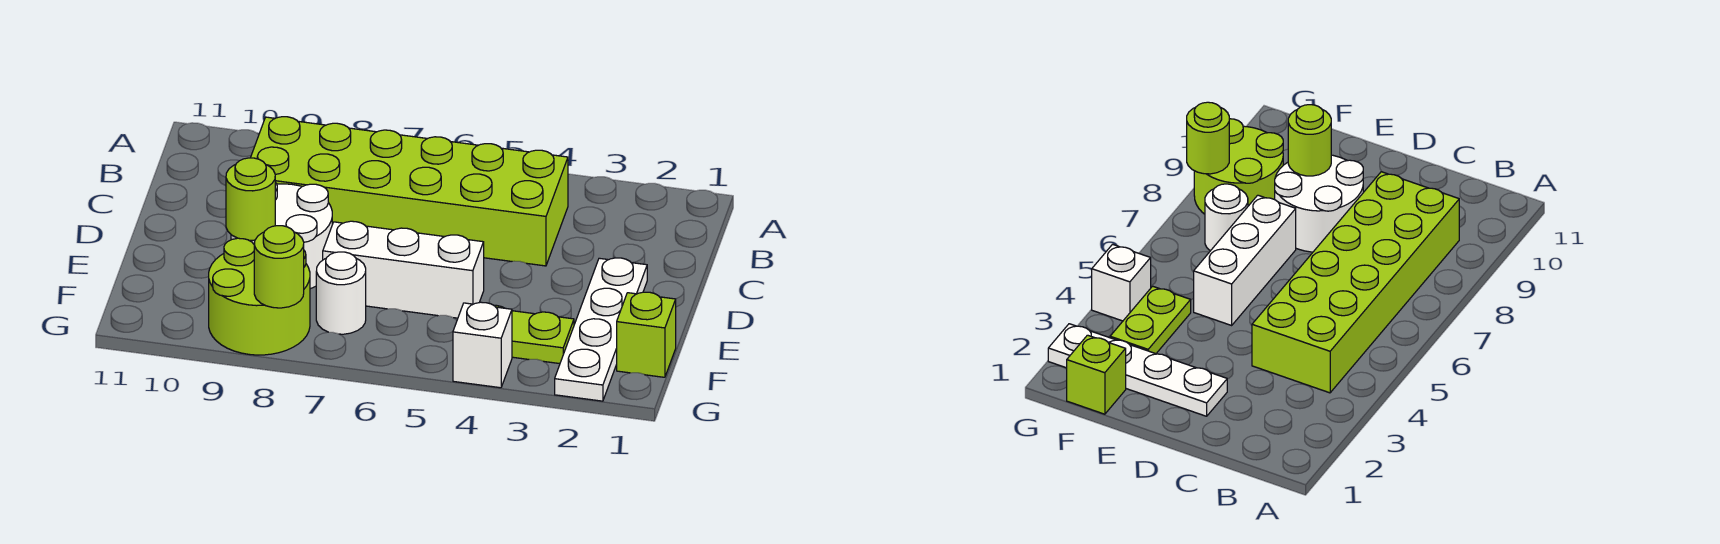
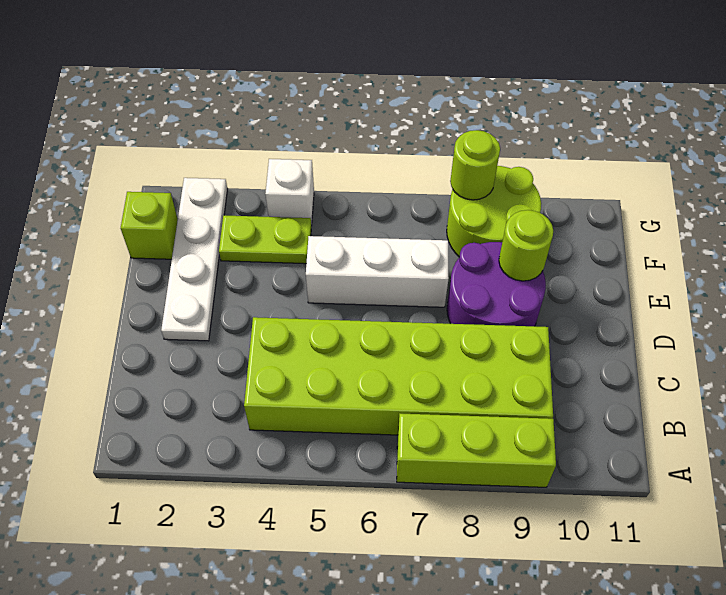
none -> lime 1x3 brick [397,414,556,487]
white 2x2 round brick [231,183,332,289] -> purple 2x2 round brick [447,242,546,326]
white 1x1 round brick [316,252,366,334] -> none

